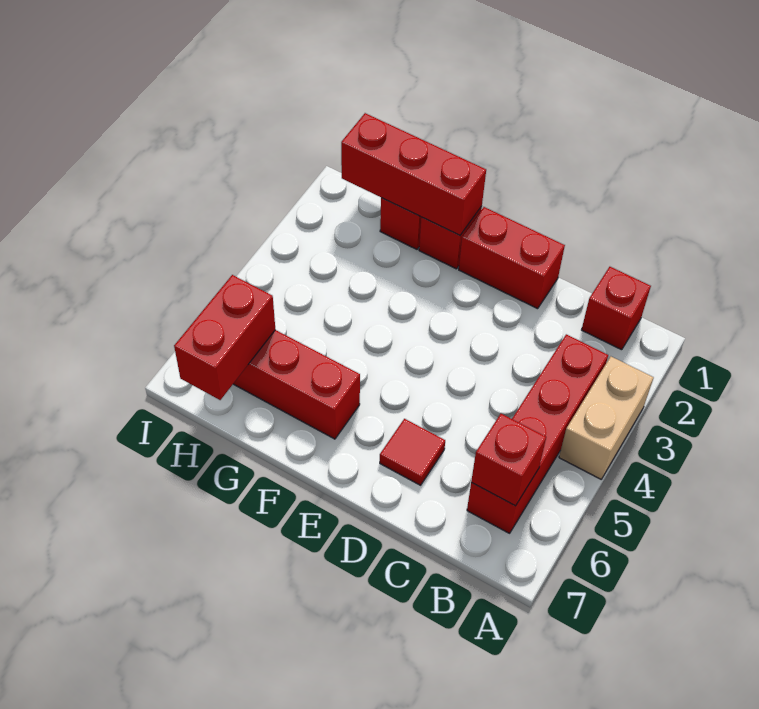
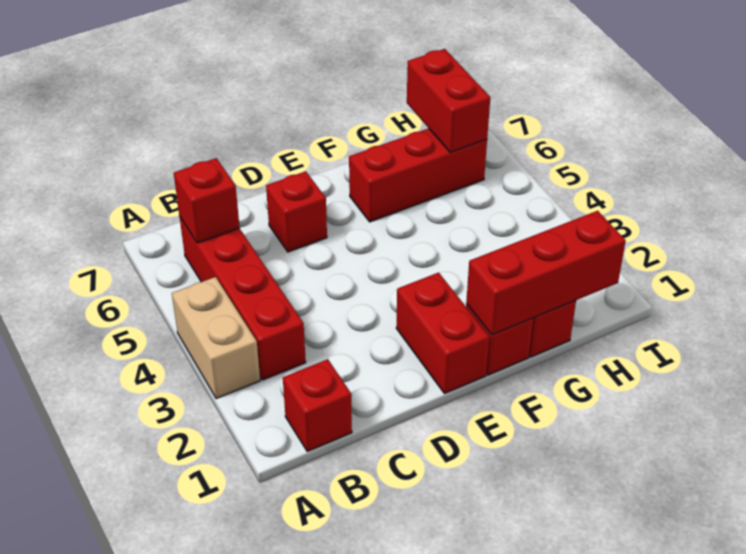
red 1x2 brick [459,207,565,309] -> red 1x2 brick turned to [396,272,489,394]
red 1x1 tile [380,419,445,485] -> red 1x1 brick [266,171,327,252]

